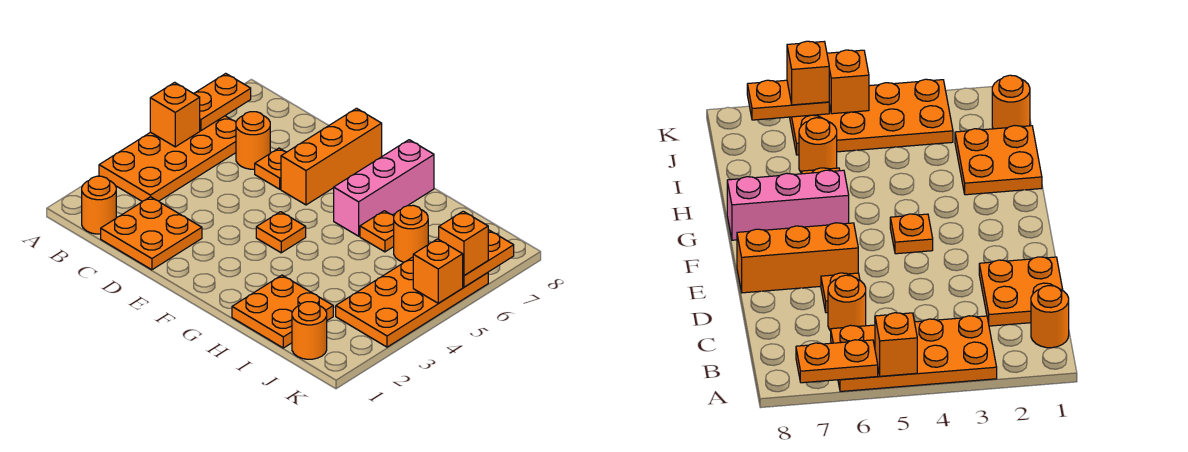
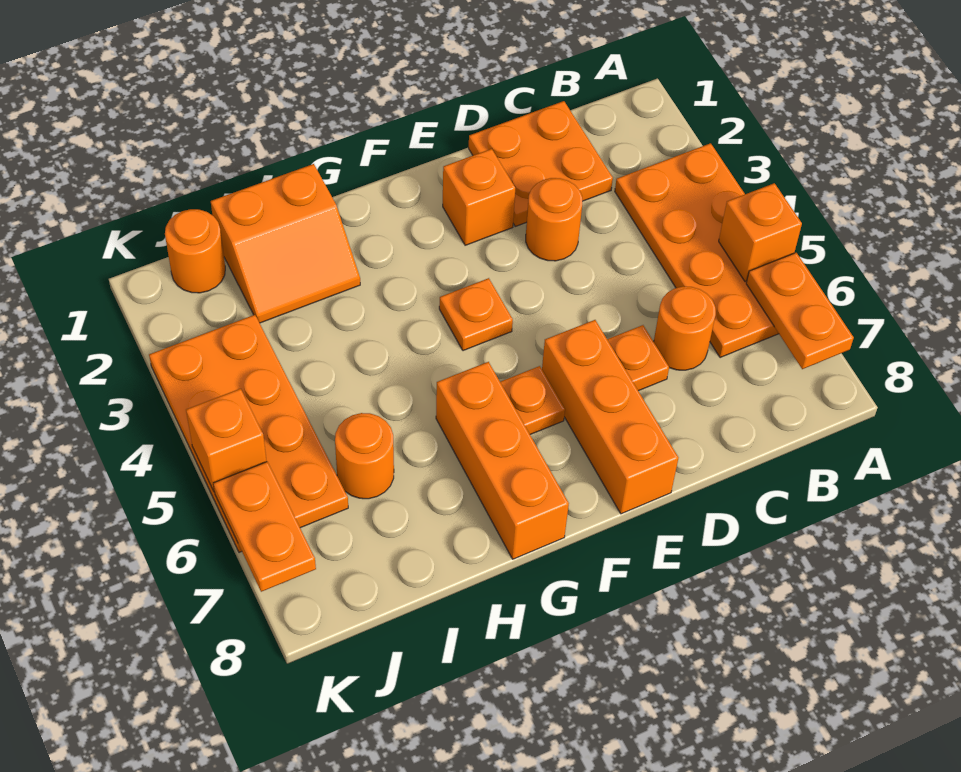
orange 1x1 round brick [82,176,116,234] -> orange 1x1 round brick moved to [526,178,582,261]
pink 1x3 brick [334,140,434,236] -> orange 1x3 brick [436,362,569,559]
orange 2x2 plate [232,275,333,348] -> orange 2x2 slope [211,164,360,323]
orange 1x1 plate [360,211,394,252] -> orange 1x1 plate moved to [500,366,565,434]
orange 1x1 brick [439,211,488,276] -> orange 1x1 brick moved to [443,149,515,245]

